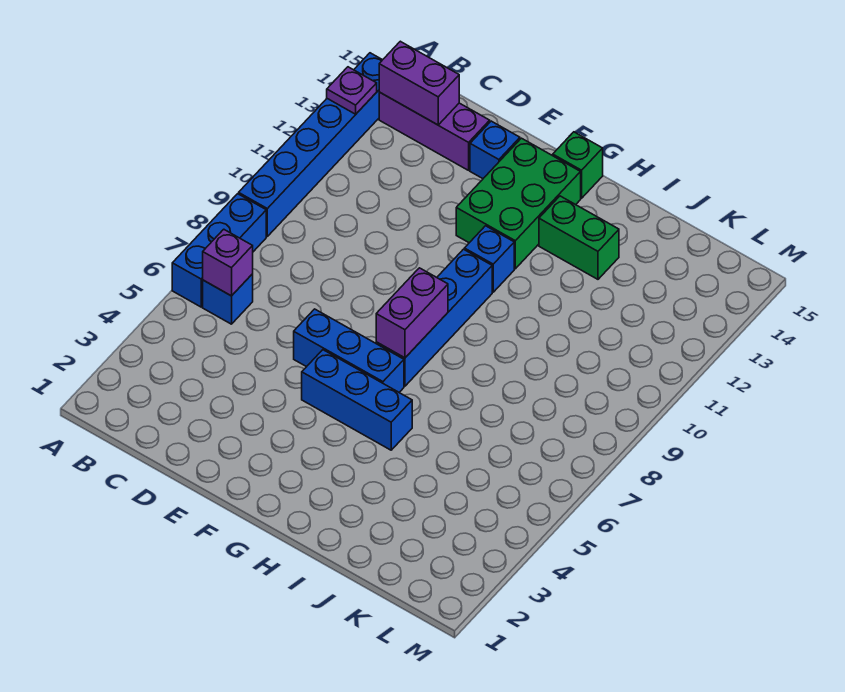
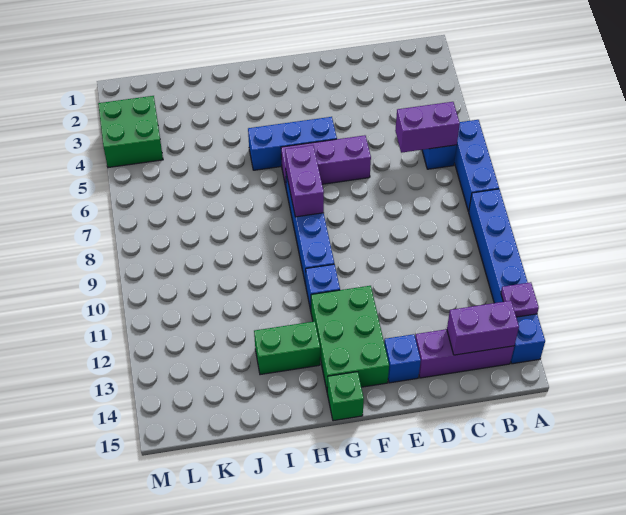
purple 1x1 brick [203,229,253,296] -> purple 1x2 brick [395,102,460,153]
blue 1x3 brick [294,309,404,392] -> purple 1x3 brick [281,135,371,186]
none -> green 2x2 brick [98,96,163,168]

